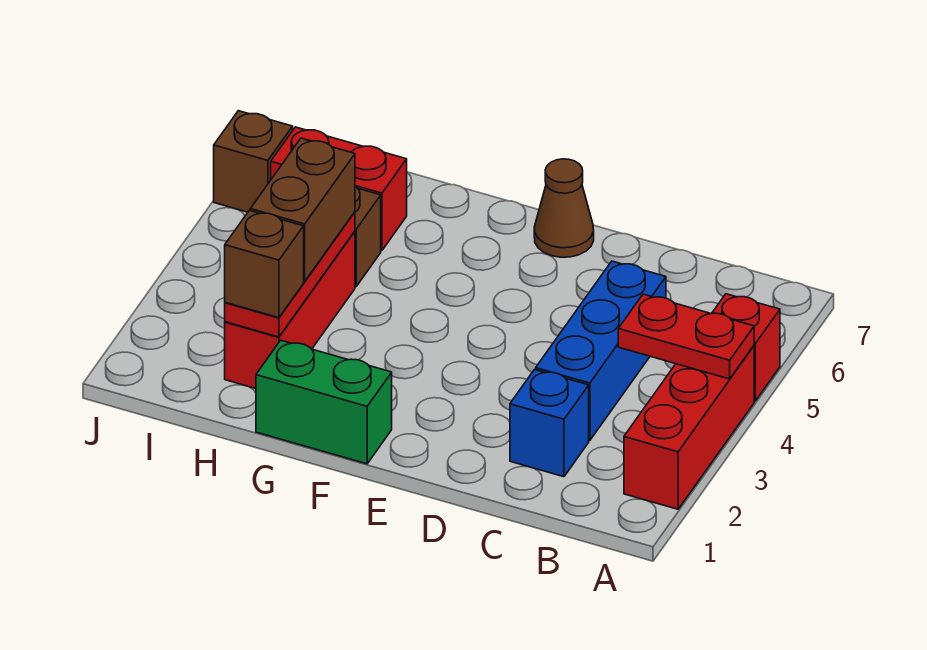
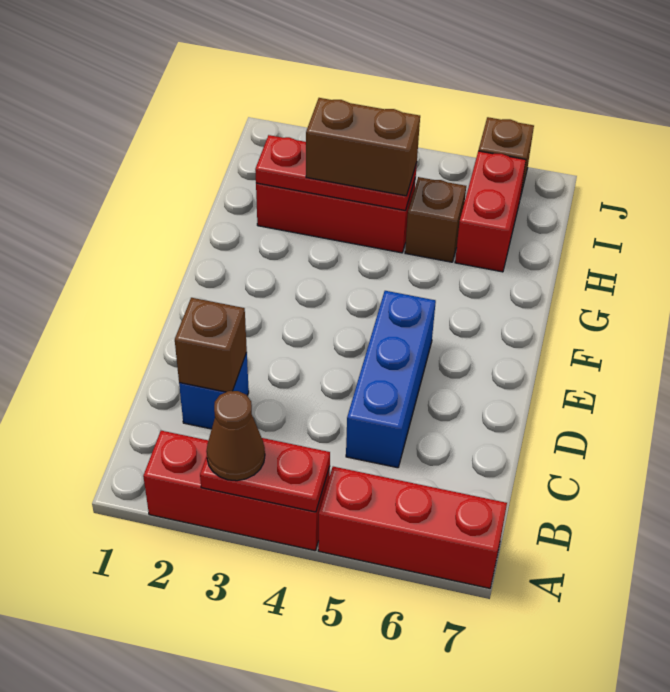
red 1x2 plate [618,294,754,379] -> red 1x2 plate turned to [200,438,330,512]
red 1x1 brick [712,294,780,401] -> red 1x3 brick [318,467,507,588]
blue 1x3 brick [536,261,666,441] -> blue 1x3 brick turned to [346,291,436,468]
brown 1x1 cone [534,159,594,257] -> brown 1x1 cone moved to [206,391,265,481]
green 1x2 brick [256,340,392,464] -> none
brown 1x1 brick [225,210,304,318] -> brown 1x1 brick moved to [175,298,247,392]

